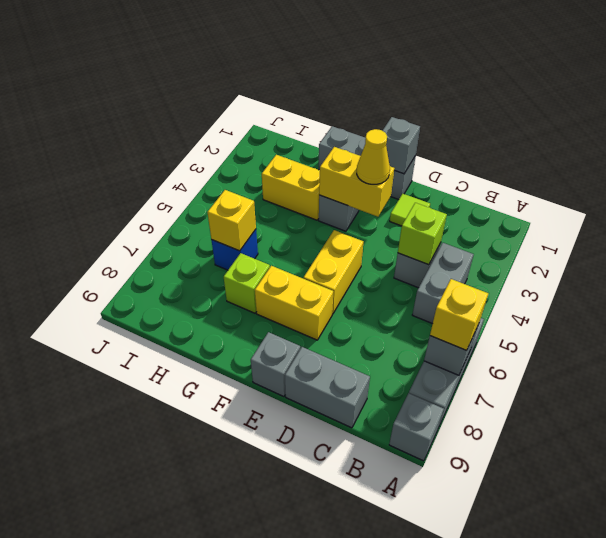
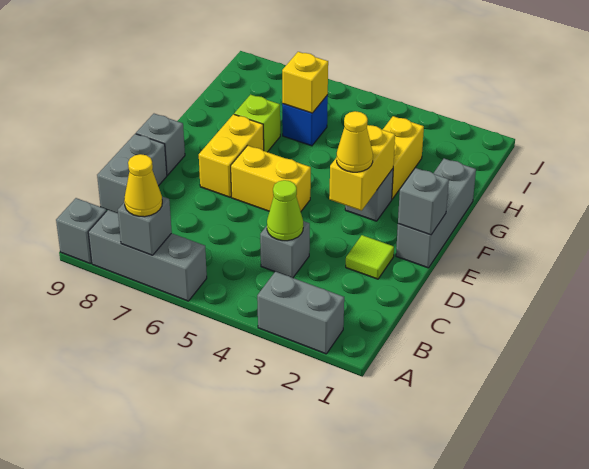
yellow 1x1 brick [430,279,488,350] -> yellow 1x1 cone [124,154,162,217]
grey 1x2 brick [412,243,474,324] -> grey 1x2 brick moved to [257,272,344,354]
lime 1x1 brick [398,203,447,265] -> lime 1x1 cone [267,180,303,241]

